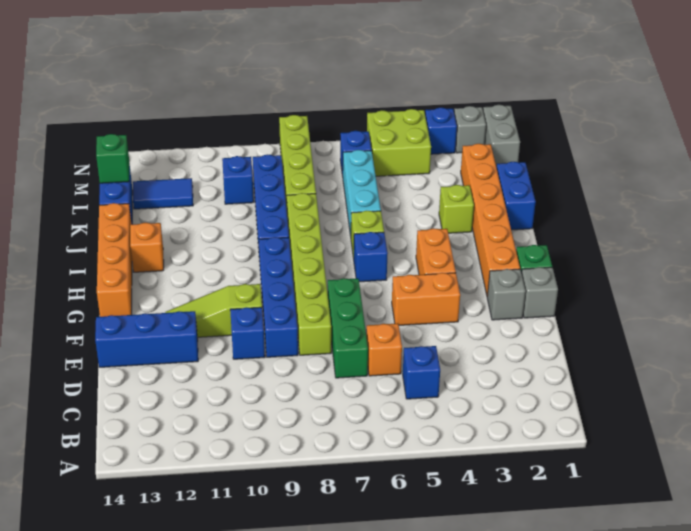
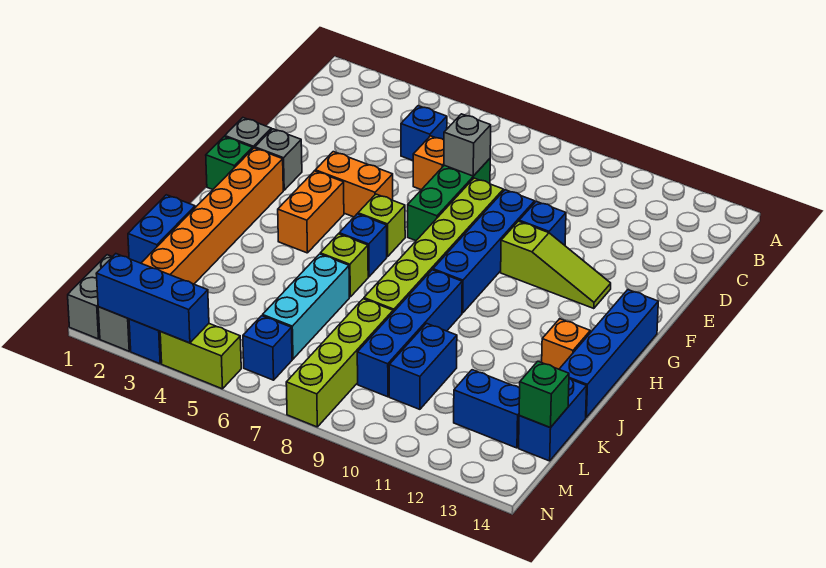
none -> grey 1x1 brick [444,114,491,176]
blue 1x3 brick [95,311,198,367] -> blue 1x3 brick moved to [96,254,209,343]
orange 1x4 brick [97,203,132,317] -> blue 1x4 brick [559,290,658,417]
lime 1x1 brick [439,185,474,233] -> lime 1x1 brick moved to [358,194,405,257]
blue 1x1 brick [222,156,254,204] -> blue 1x2 brick [389,323,457,409]
blue 1x2 tile [133,178,193,209] -> blue 1x2 brick [454,370,520,448]
lime 2x2 brick [367,109,431,176] -> lime 1x2 brick [160,324,241,389]

